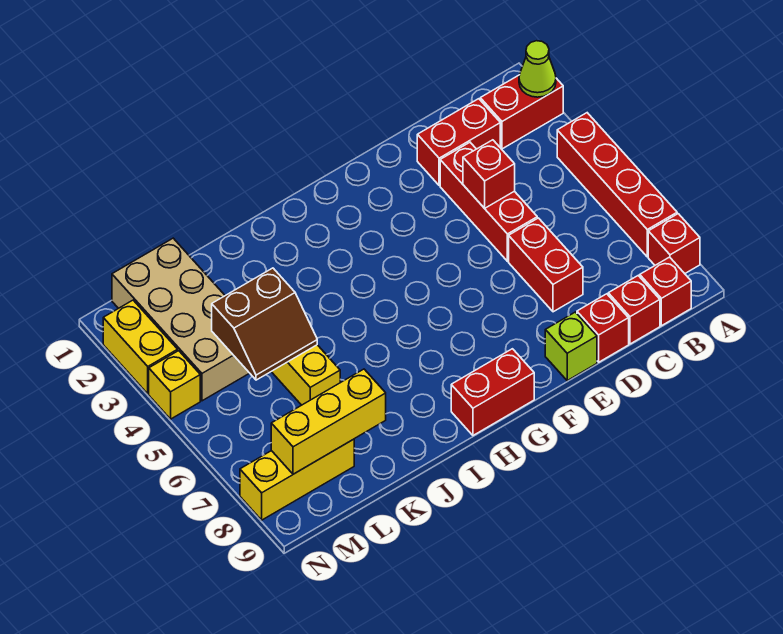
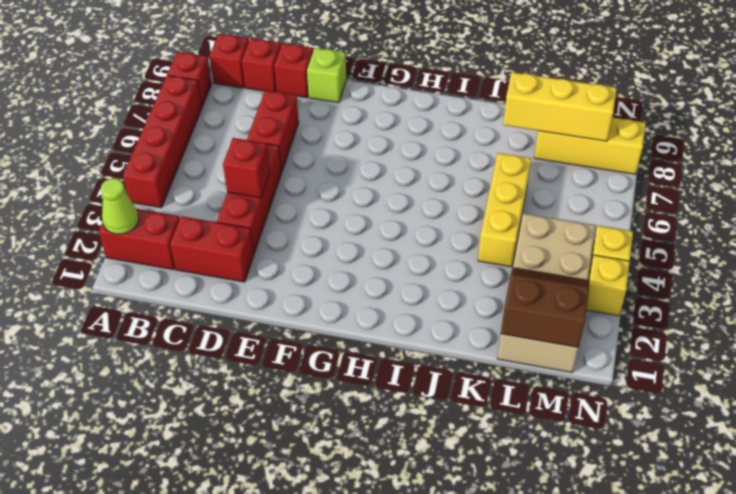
red 1x2 brick [451,349,534,435] -> none
brown 2x2 slope [212,268,317,380] -> brown 2x2 slope moved to [501,267,589,348]
yellow 1x2 brick [103,300,178,394] -> yellow 1x1 brick [586,255,630,316]

